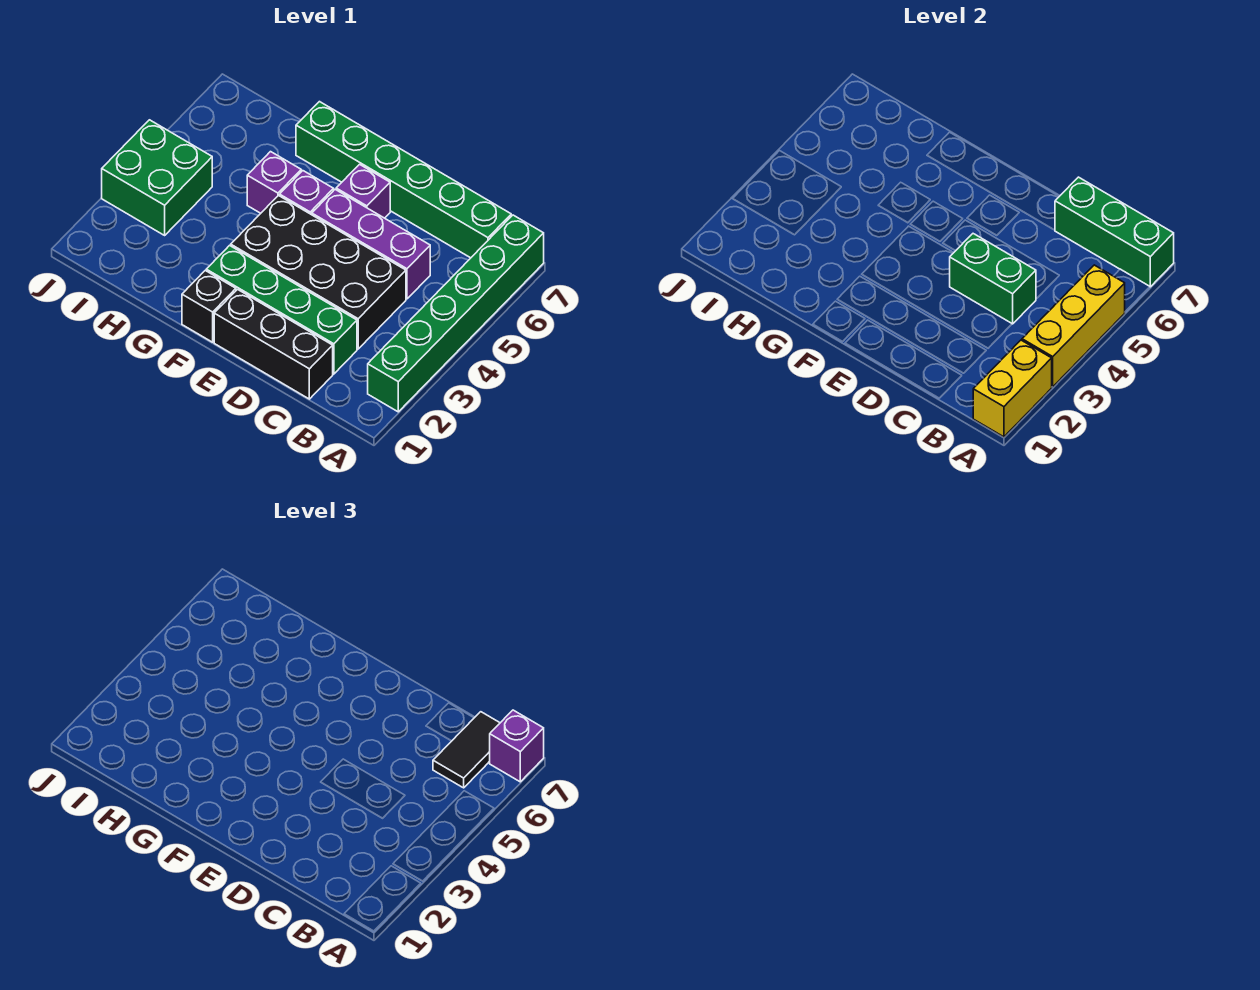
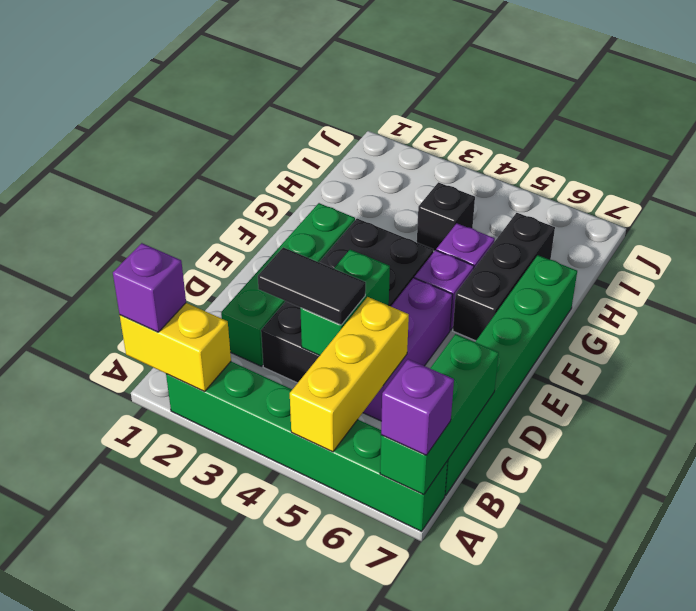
yellow 1x3 brick [1022,265,1125,387] -> yellow 1x3 brick turned to [290,297,409,452]
black 1x2 tile [433,712,500,788] -> black 1x2 tile moved to [258,247,366,325]
black 1x3 brick [214,289,333,399] -> black 1x3 brick moved to [453,213,555,341]
purple 1x1 brick [336,164,390,218] -> purple 1x1 brick moved to [113,243,186,332]
black 1x1 brick [182,271,236,342] -> black 1x1 brick moved to [417,182,475,251]
green 2x2 brick [102,120,212,235] -> none

